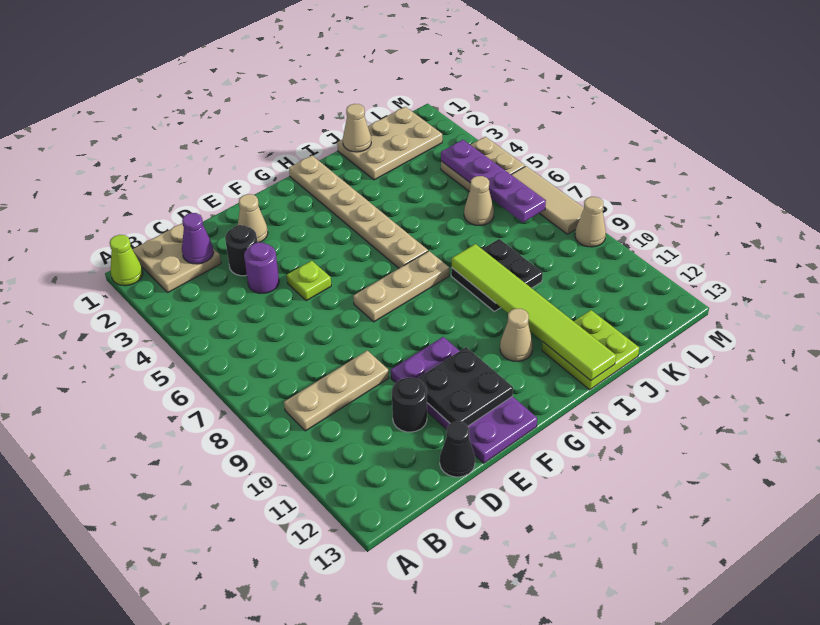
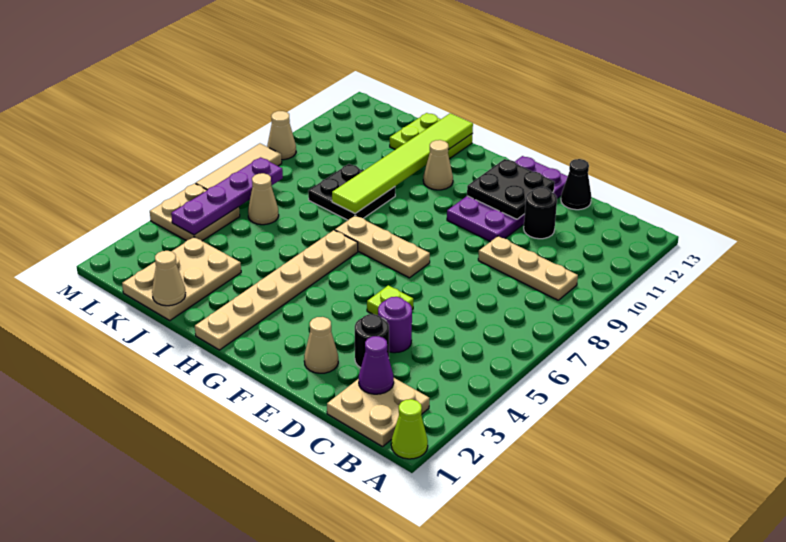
tan 2x3 plate [337,107,442,180] -> tan 2x3 plate turned to [122,237,241,320]

